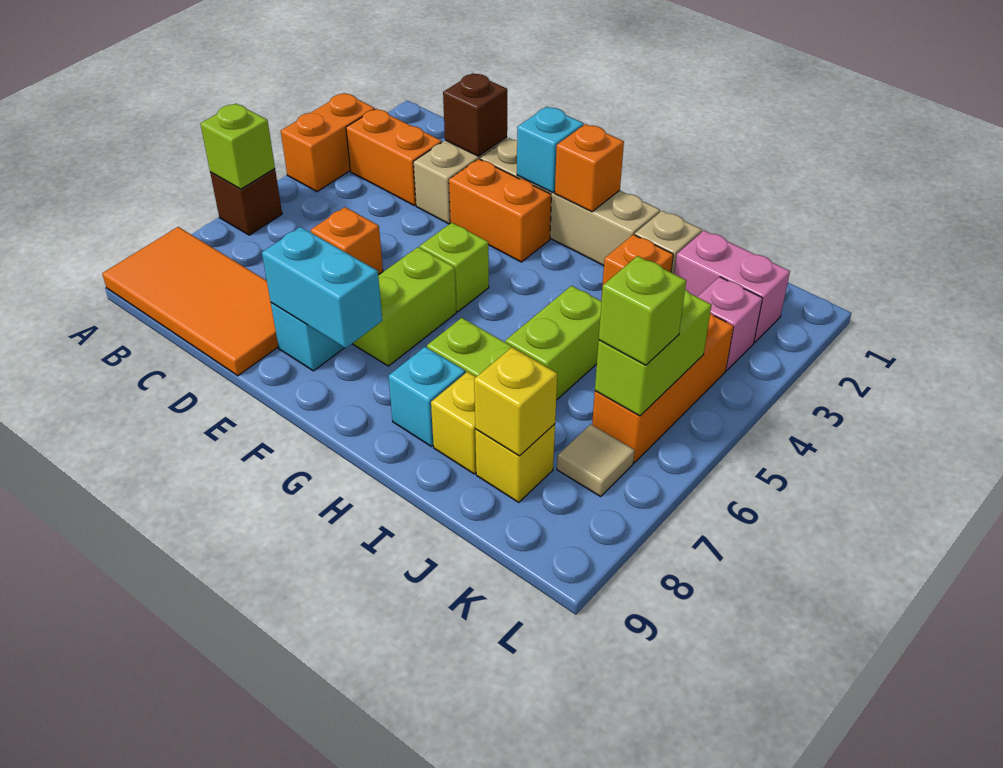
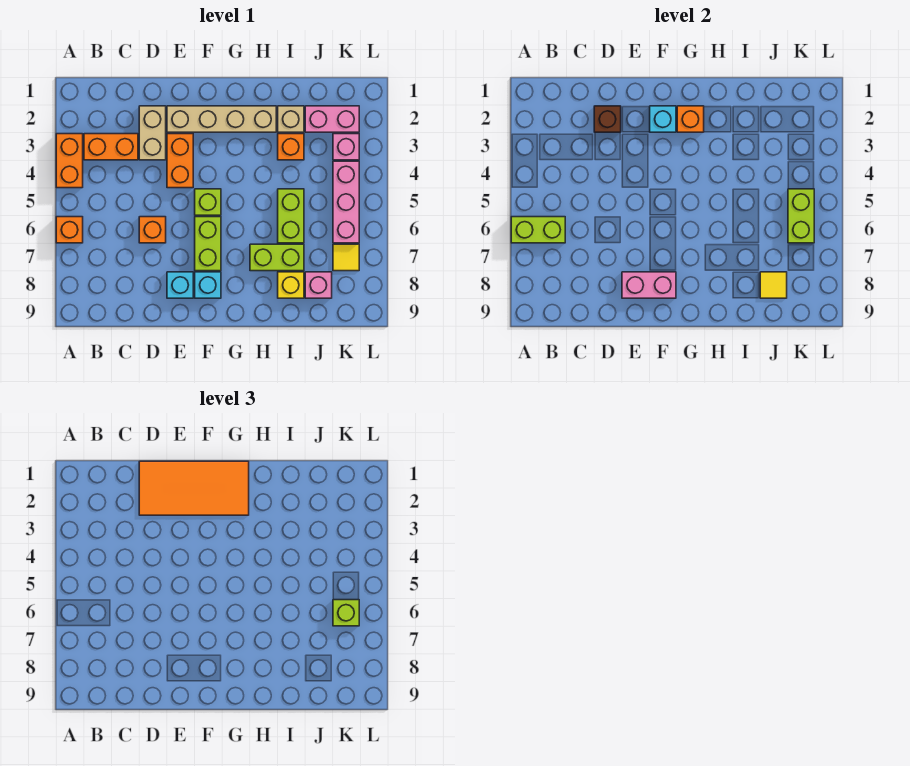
brown 1x1 brick [210,169,282,235] -> orange 1x1 brick [56,217,83,243]
lime 1x1 brick [200,103,275,189] -> lime 1x2 brick [511,217,565,243]
orange 2x4 tile [102,227,278,376] -> orange 2x4 tile moved to [139,461,249,515]
orange 1x2 brick [449,159,551,262] -> orange 1x2 brick turned to [167,134,193,188]
cyan 1x2 brick [262,227,382,348] -> pink 1x2 brick [622,272,676,298]
cyan 1x1 brick [388,347,465,447] -> cyan 1x1 brick moved to [195,272,221,298]
yellow 1x1 brick [475,424,555,502] -> pink 1x1 brick [305,272,332,298]
yellow 1x1 brick [474,347,557,456] -> yellow 1x1 tile [760,272,787,298]
orange 1x3 brick [592,313,734,463] -> pink 1x3 brick [333,161,359,243]
tan 1x1 tile [557,424,635,496] -> yellow 1x1 tile [333,244,359,271]

